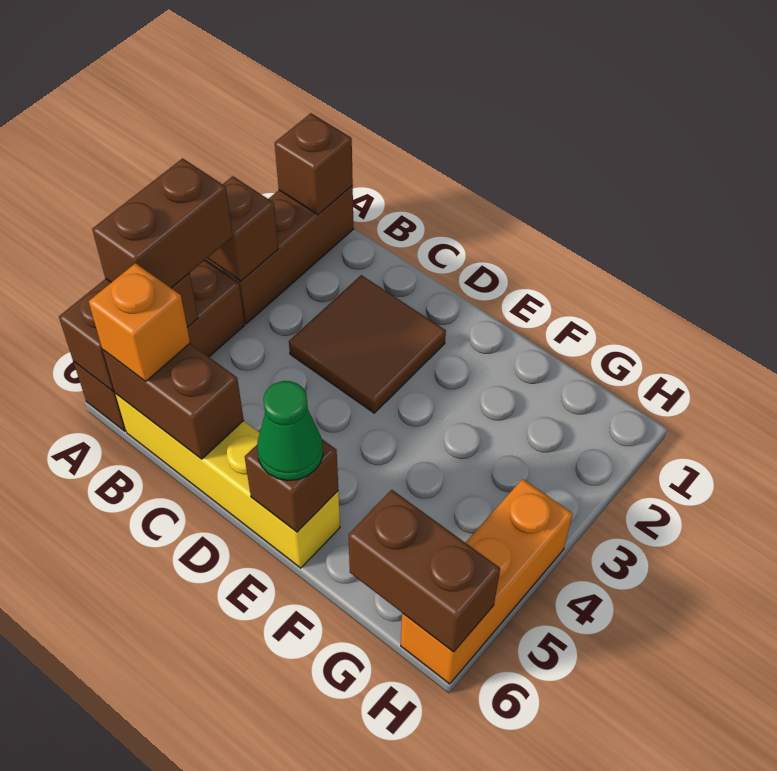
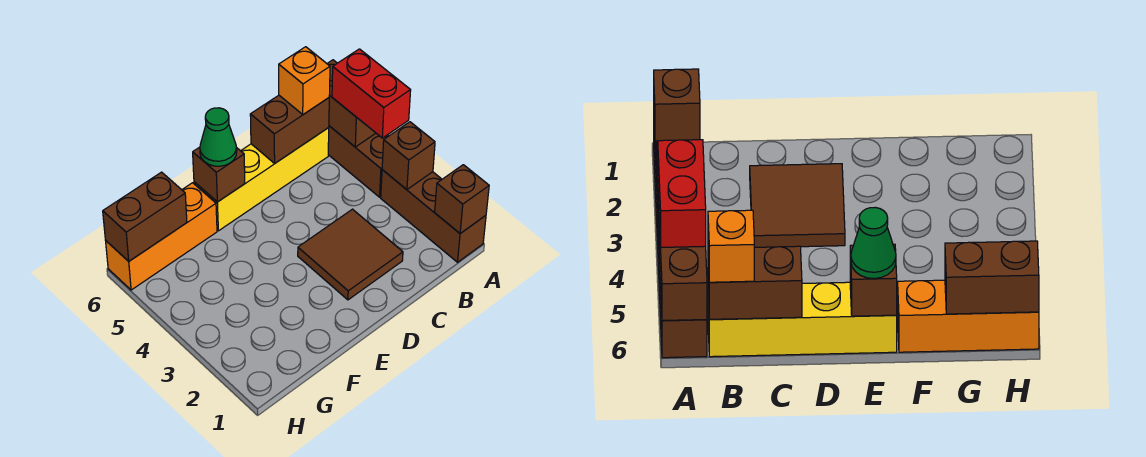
brown 1x2 brick [92,158,233,288] -> red 1x2 brick [332,49,411,138]
orange 1x3 brick [401,479,573,684] -> orange 1x3 brick turned to [106,183,217,290]

